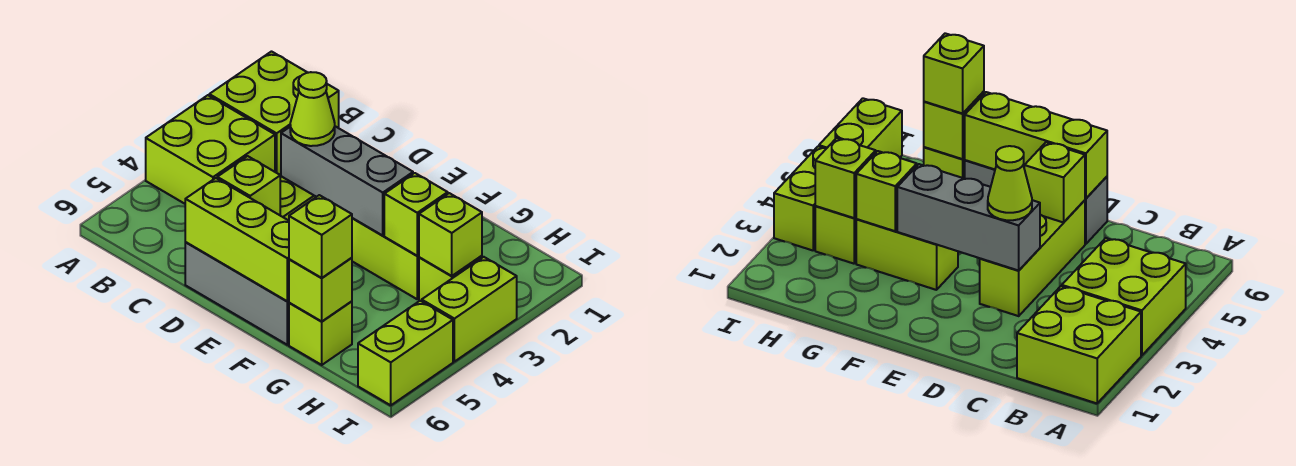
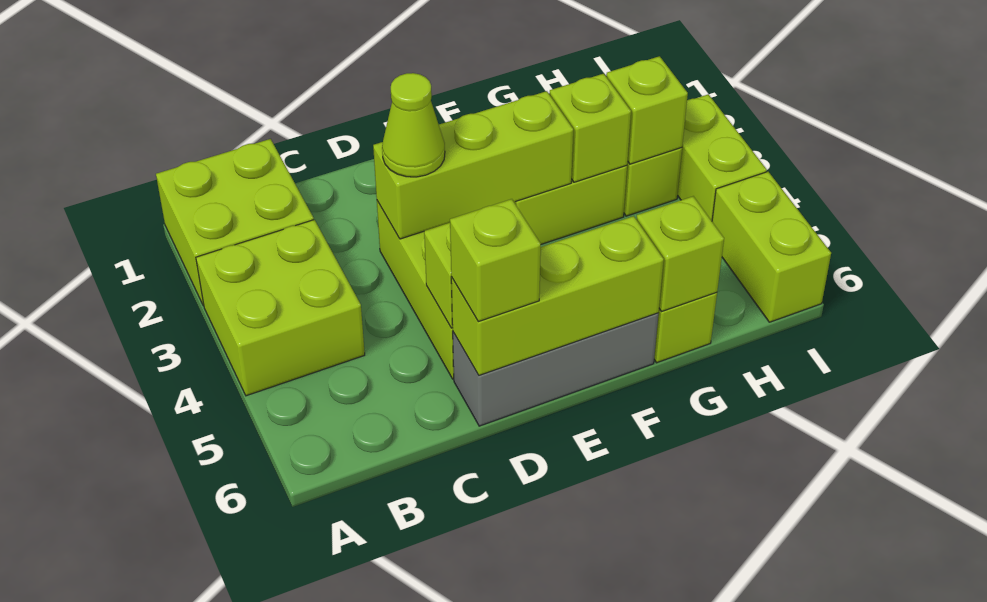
grey 1x3 brick [281,126,413,235] -> lime 1x3 brick [373,91,573,239]
lime 1x1 brick [289,195,352,278] -> lime 1x1 brick moved to [450,199,541,322]

